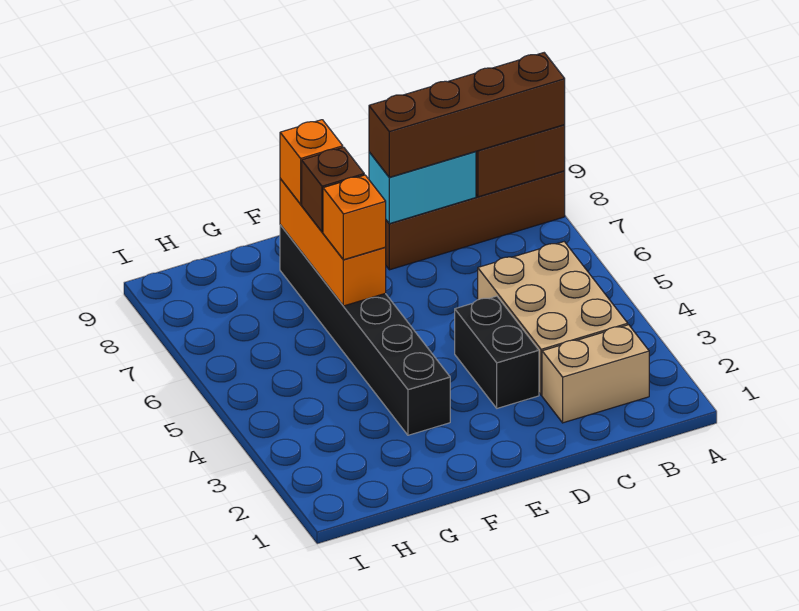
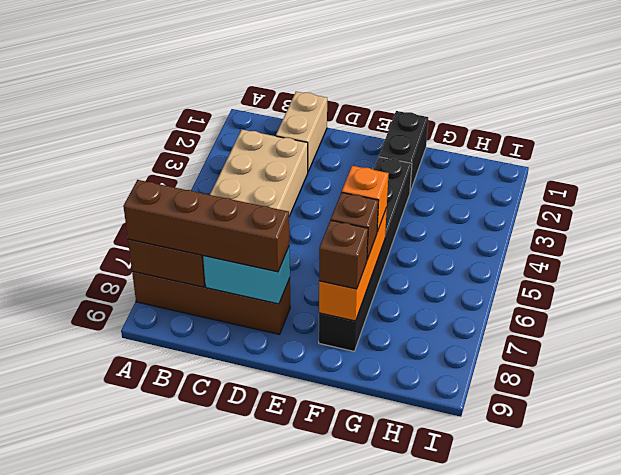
tan 1x2 brick [542,325,649,423] -> tan 1x2 brick turned to [276,92,327,171]
black 1x2 brick [455,296,539,408] -> black 1x2 brick moved to [379,111,428,192]
orange 1x1 brick [280,120,343,204] -> brown 1x1 brick [319,220,368,289]

